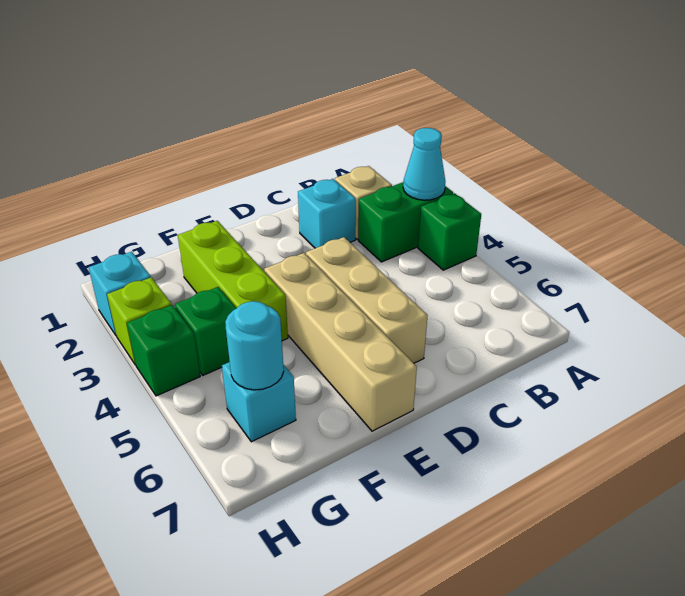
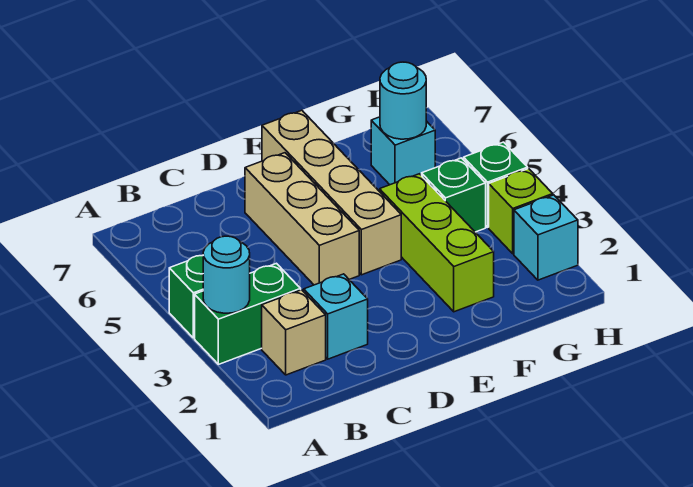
cyan 1x1 cone [403,128,445,200] -> cyan 1x1 round brick [203,236,250,313]

